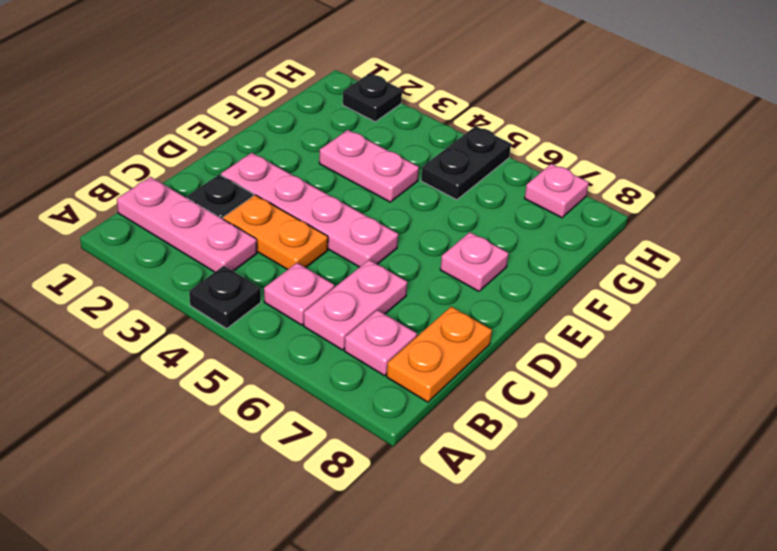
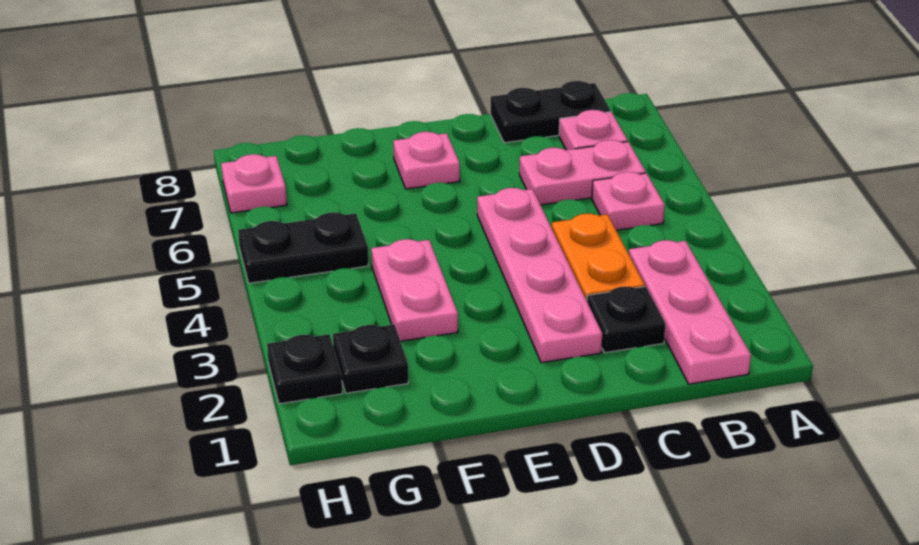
black 1x1 plate [189,266,261,328] -> black 1x1 plate moved to [333,325,408,393]
orange 1x2 plate [387,307,492,402] -> black 1x2 plate [491,81,611,143]

